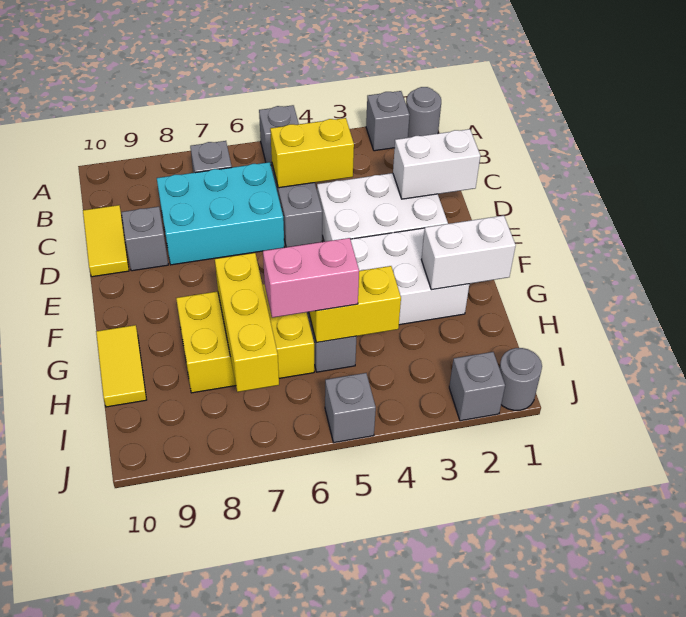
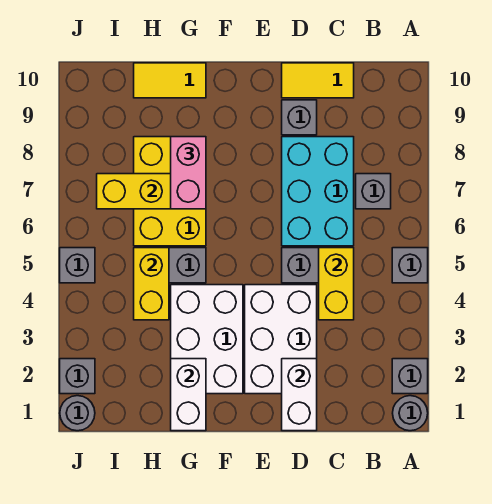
pink 1x2 brick [263,238,359,318] -> pink 1x2 brick moved to [171,137,206,209]

